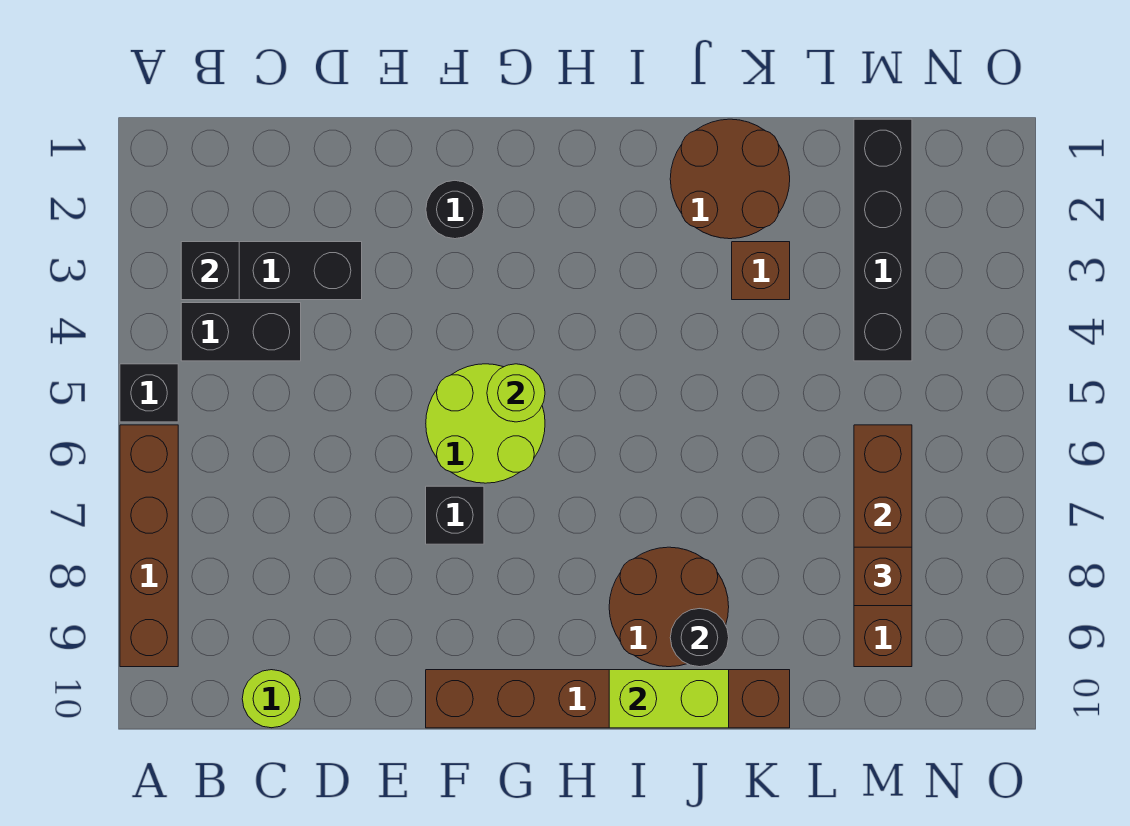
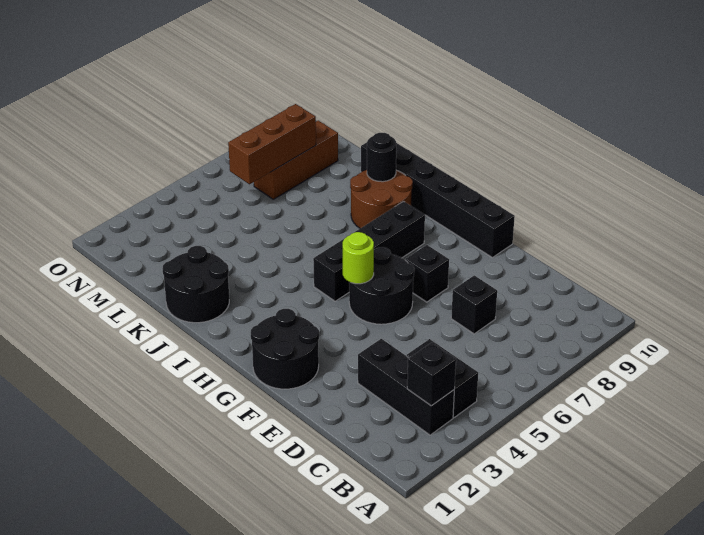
black 1x1 brick [120,364,178,422] -> black 1x1 brick moved to [451,276,497,334]
brown 1x4 brick [120,425,178,667] -> none
lime 1x1 round brick [242,670,301,728] -> none
black 1x1 round brick [426,181,484,239] -> black 2x2 round brick [251,309,319,389]
lime 2x2 round brick [426,364,545,483] -> black 2x2 round brick [349,247,414,324]
brown 1x6 brick [426,670,790,728] -> black 1x6 brick [361,143,515,257]
lime 1x2 brick [609,670,729,728] -> none
brown 2x2 round brick [670,119,790,239] -> black 2x2 round brick [163,246,229,323]
brown 1x1 brick [732,242,790,300] -> none
black 1x4 brick [854,119,912,361] -> black 1x4 brick moved to [313,201,425,301]
brown 1x1 brick [854,547,912,606] -> none

